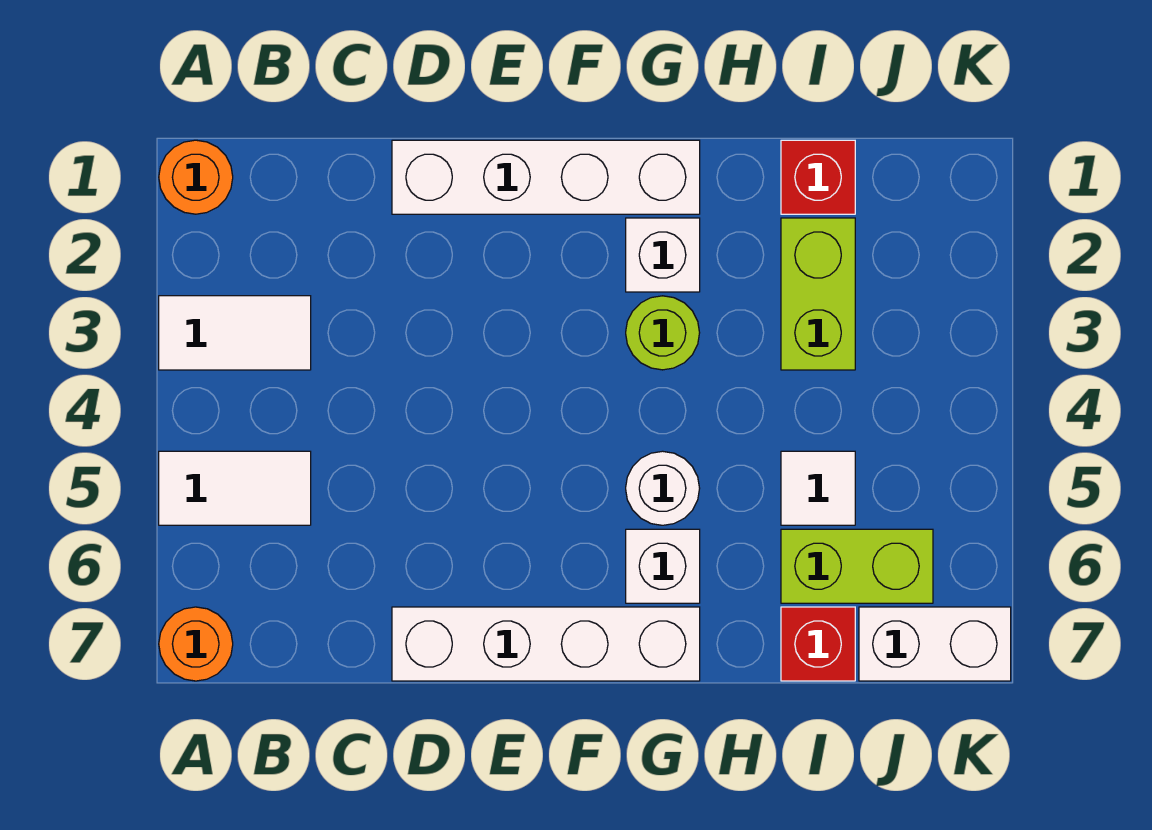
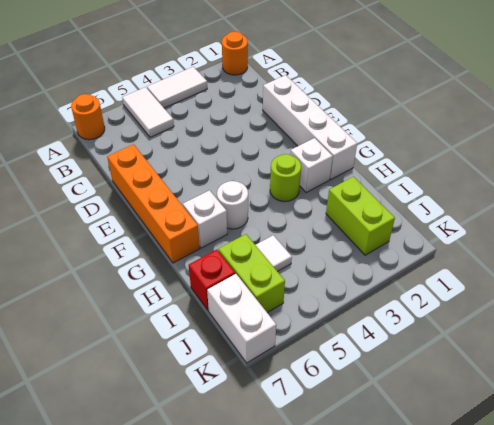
white 1x2 tile [159,296,311,370] -> white 1x2 tile turned to [147,67,207,108]
white 1x4 brick [392,607,700,681] -> orange 1x4 brick [107,144,200,263]
red 1x1 brick [781,140,855,214] -> none
lime 1x2 brick [781,218,855,370] -> lime 1x2 brick turned to [326,177,395,255]

